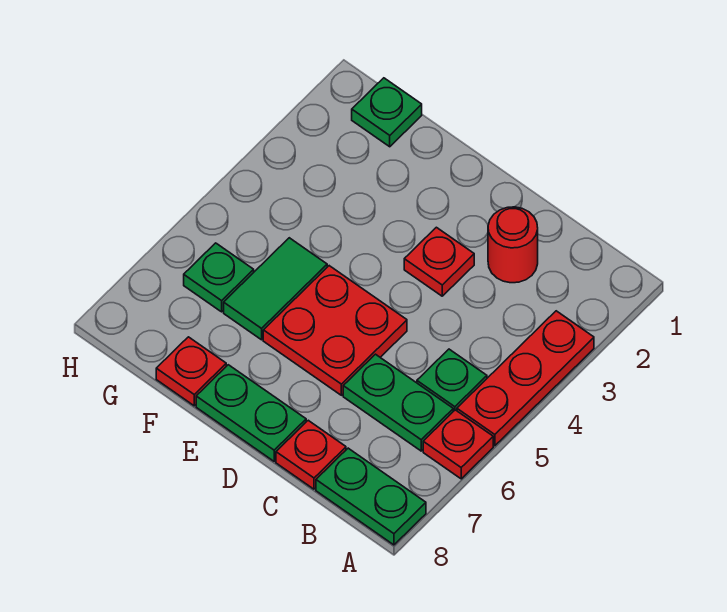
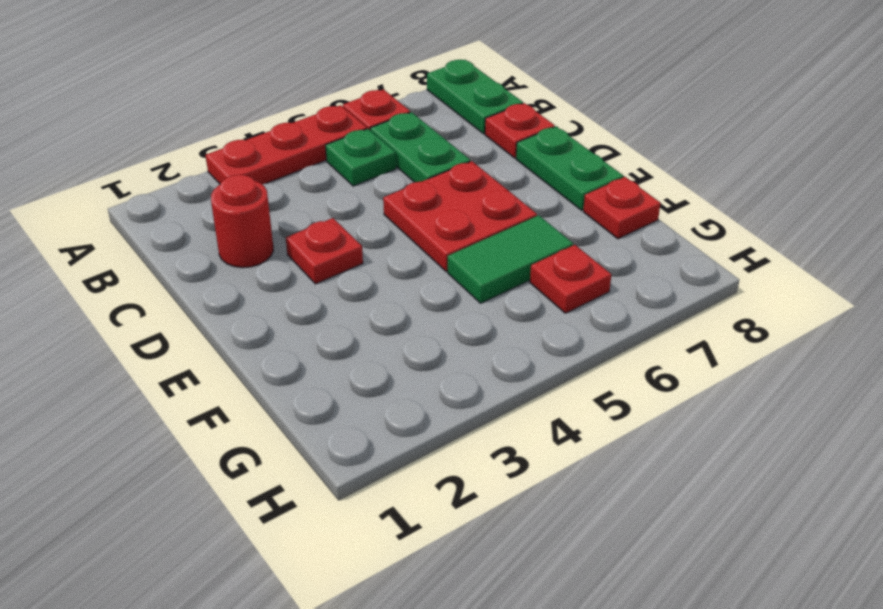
green 1x1 plate [352,78,422,147] -> none
green 1x1 plate [184,243,254,312] -> red 1x1 plate [530,245,611,313]

